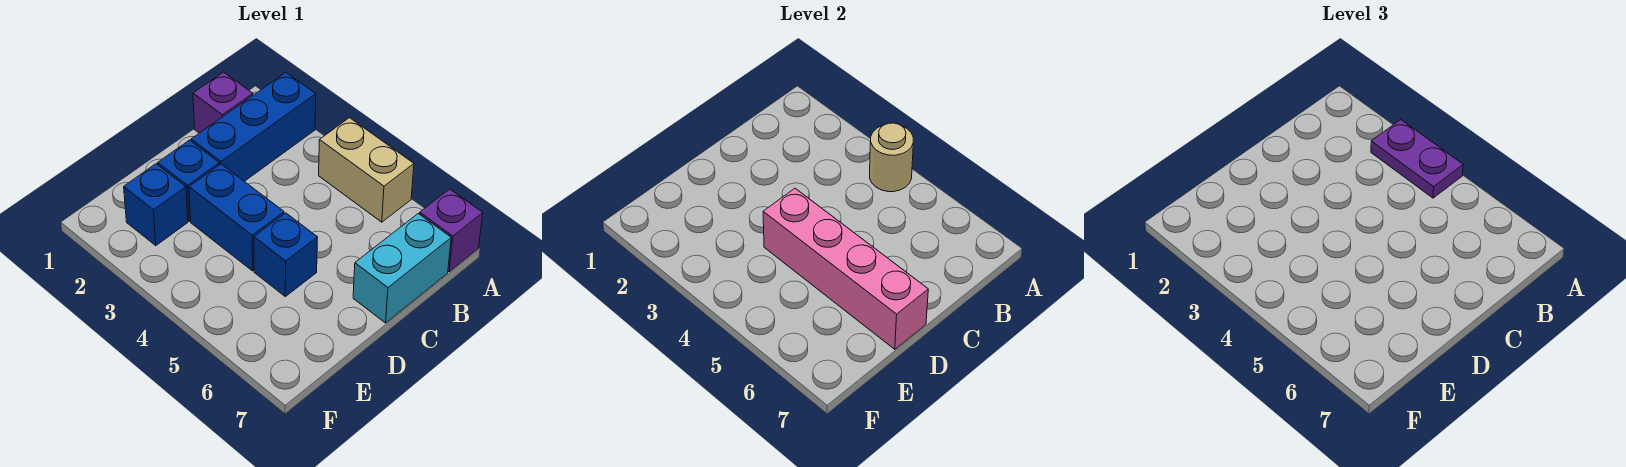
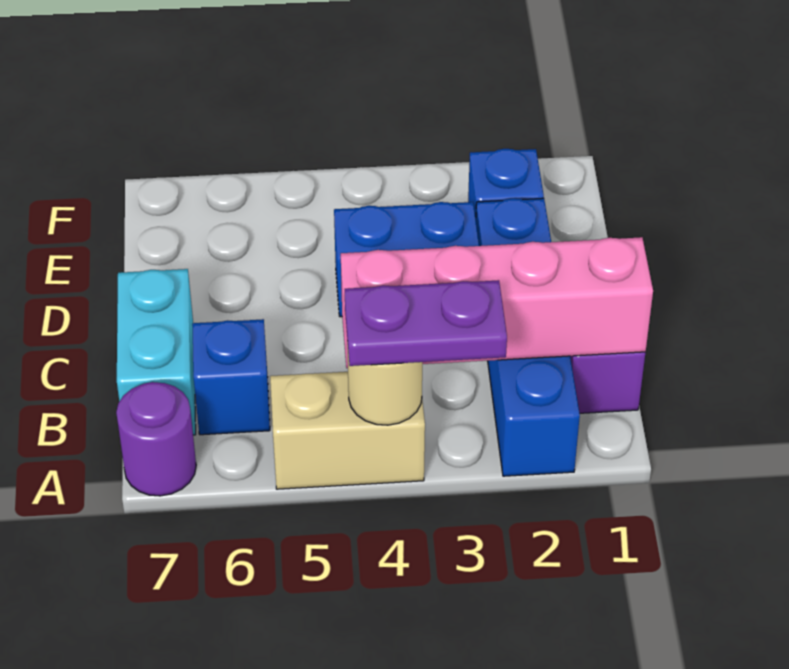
purple 1x1 brick [420,189,483,272] -> purple 1x1 round brick [116,382,196,496]
pink 1x4 brick [763,188,928,349] -> pink 1x4 brick moved to [341,237,653,368]
blue 1x1 brick [254,213,318,296] -> blue 1x1 brick moved to [192,319,270,435]

